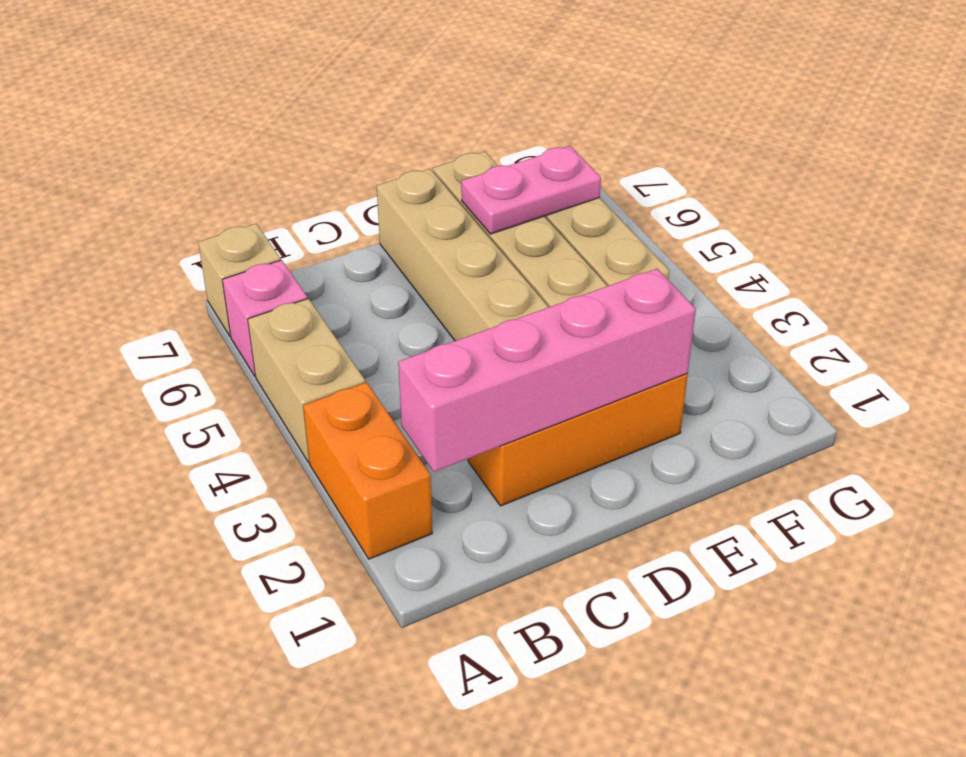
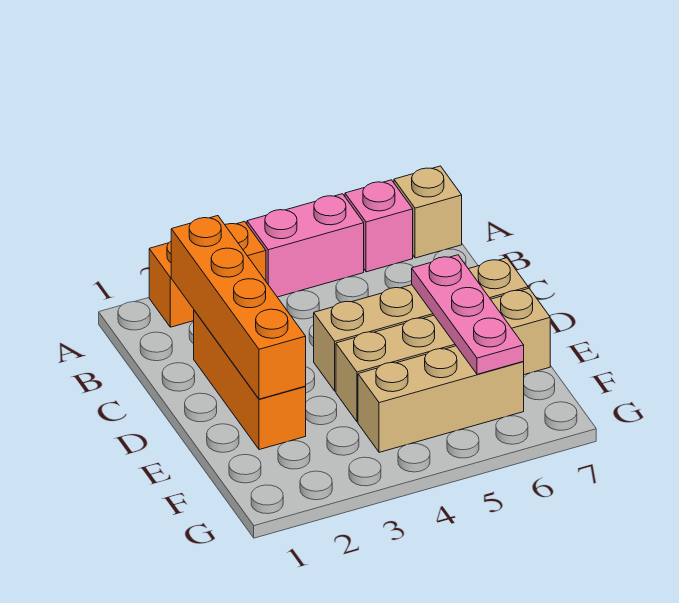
tan 1x2 brick [248,299,365,463] -> pink 1x2 brick [247,194,364,297]
pink 1x4 brick [398,269,696,472] -> orange 1x4 brick [171,216,306,399]
pink 1x2 plate [461,146,601,234] -> pink 1x3 plate [412,255,524,374]

